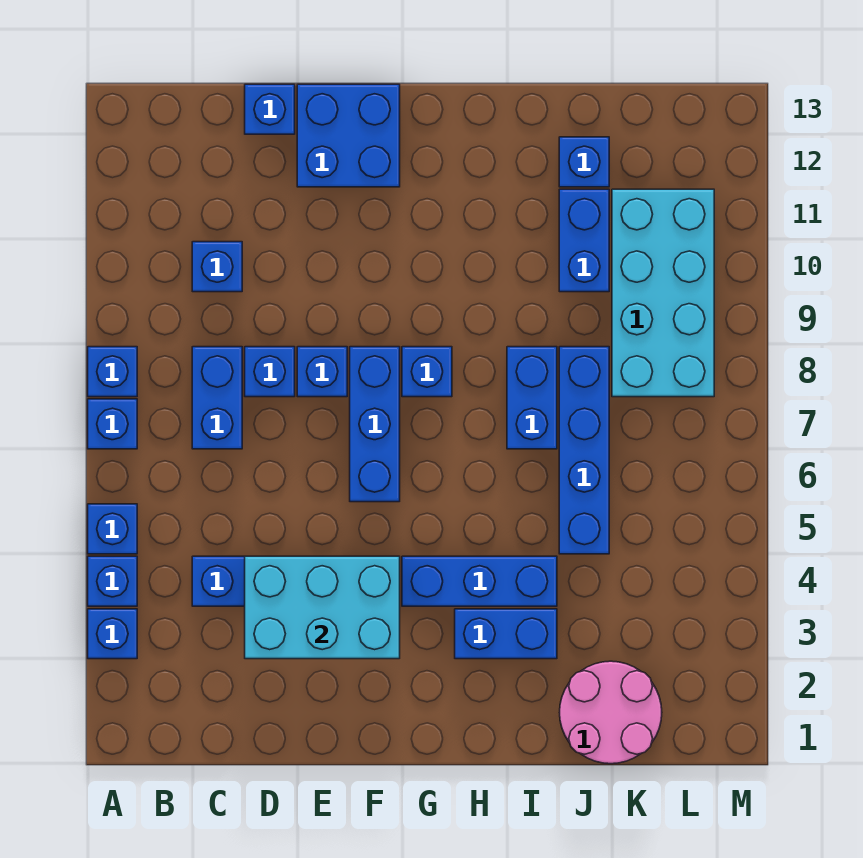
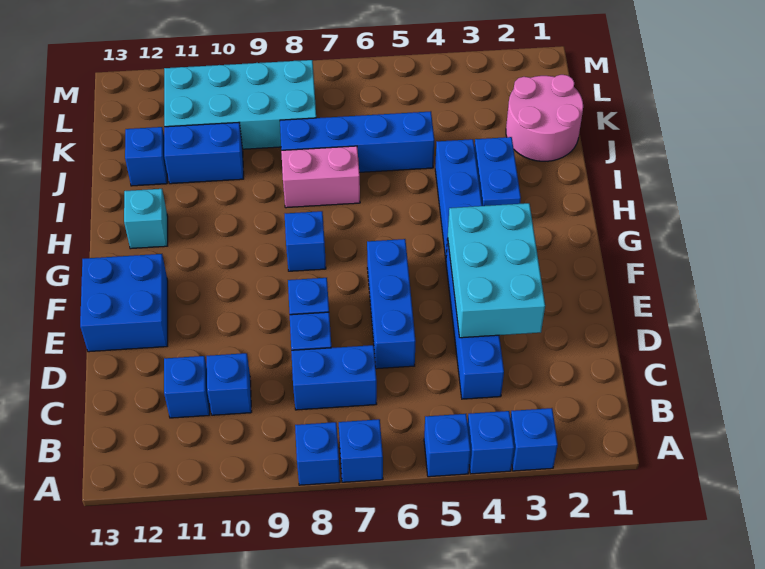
blue 1x1 brick [245,84,295,134] -> blue 1x1 brick moved to [164,356,210,418]
blue 1x3 brick [350,347,400,502] -> blue 1x3 brick turned to [367,239,416,369]
none -> cyan 1x1 brick [124,189,168,249]
blue 1x2 brick [507,347,557,449] -> pink 1x2 brick [281,146,360,208]

